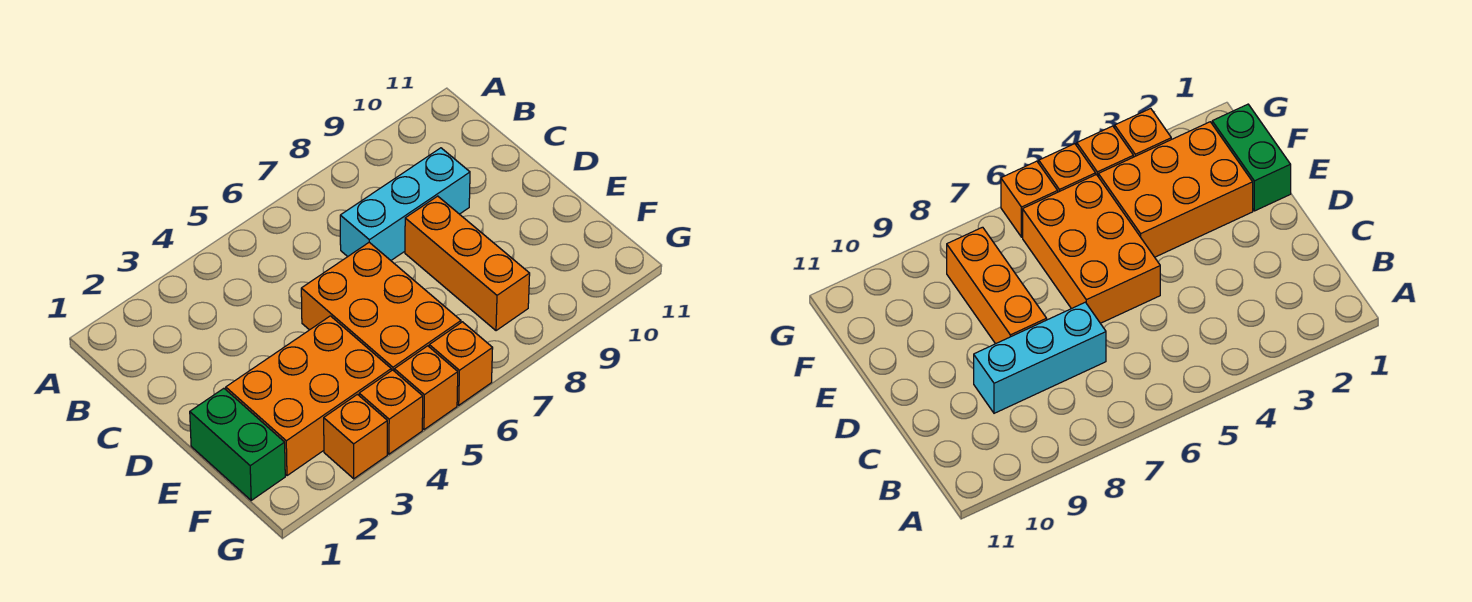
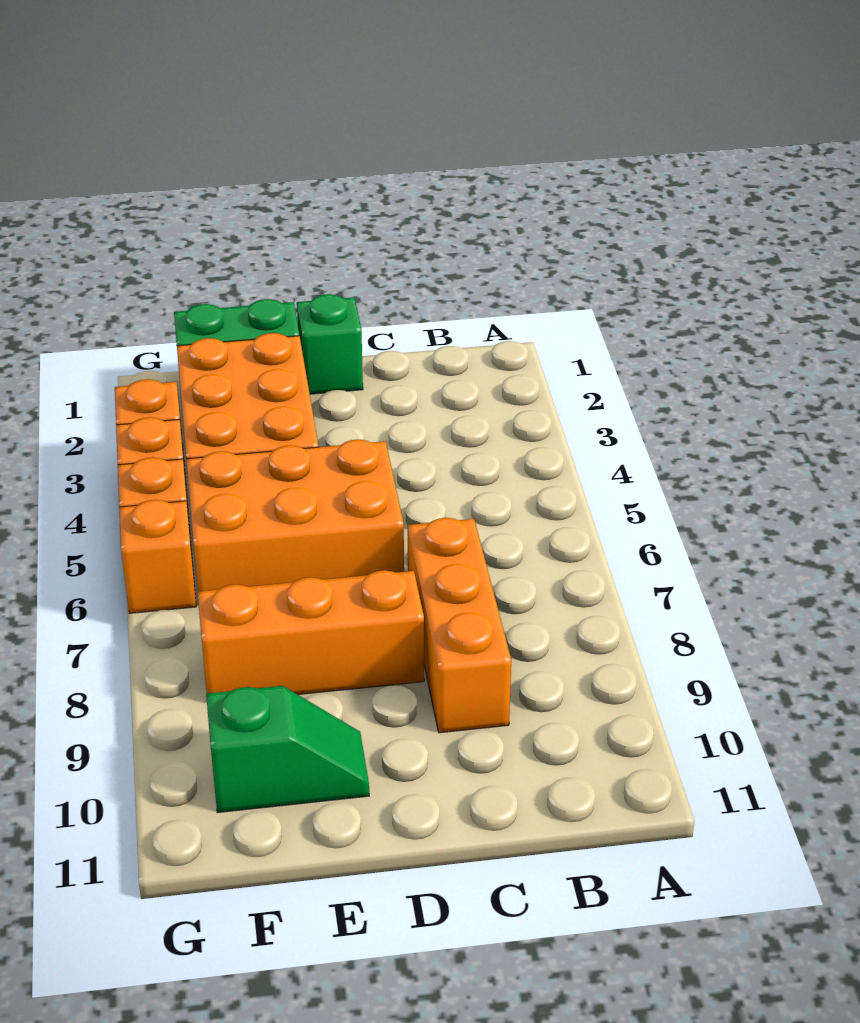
cyan 1x3 brick [340,148,470,260] -> orange 1x3 brick [408,518,511,733]
none -> green 1x1 brick [297,294,363,394]
none -> green 1x2 slope [206,686,369,813]

